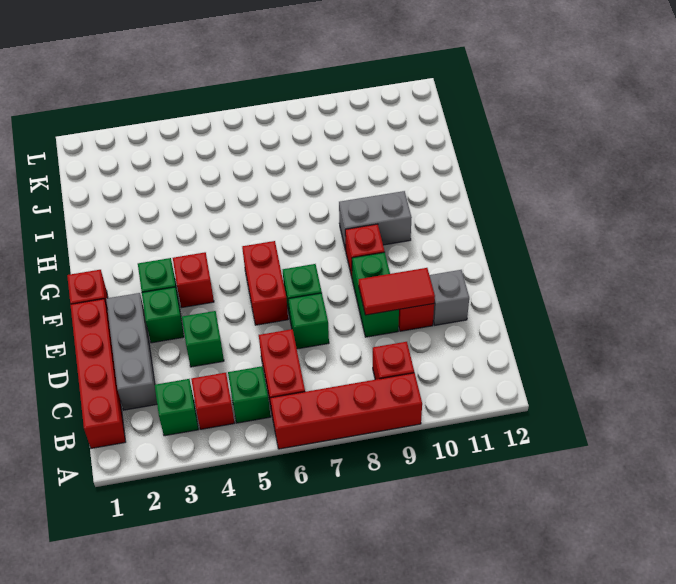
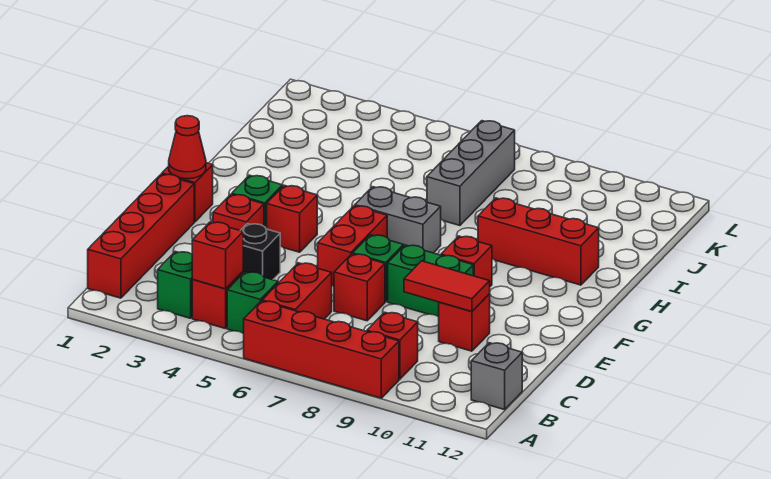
none -> red 1x1 brick [192,222,243,289]
grey 1x3 brick [106,293,157,410] -> grey 1x3 brick moved to [427,121,515,226]
green 1x1 brick [182,311,224,367] -> black 1x1 brick [240,224,280,280]
green 1x1 brick [288,293,329,349] -> red 1x1 brick [334,254,385,321]
green 1x2 brick [352,252,399,337] -> green 1x2 brick turned to [388,245,473,317]
grey 1x1 brick [429,270,469,325] -> grey 1x1 brick moved to [471,343,522,410]
green 1x1 brick [142,287,184,343] -> red 1x1 brick [213,194,264,230]
none -> red 1x1 cone [169,116,206,179]
grey 1x2 brick [339,191,412,251] -> grey 1x2 brick moved to [355,187,441,253]
none -> red 1x3 brick [478,198,599,285]

